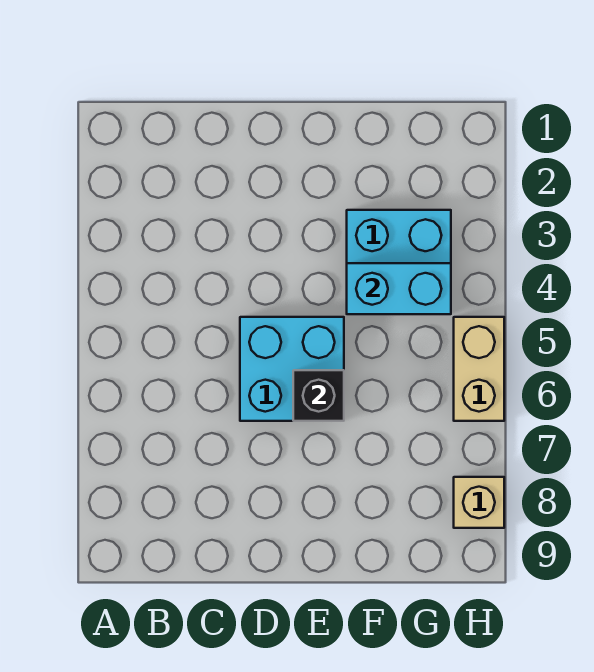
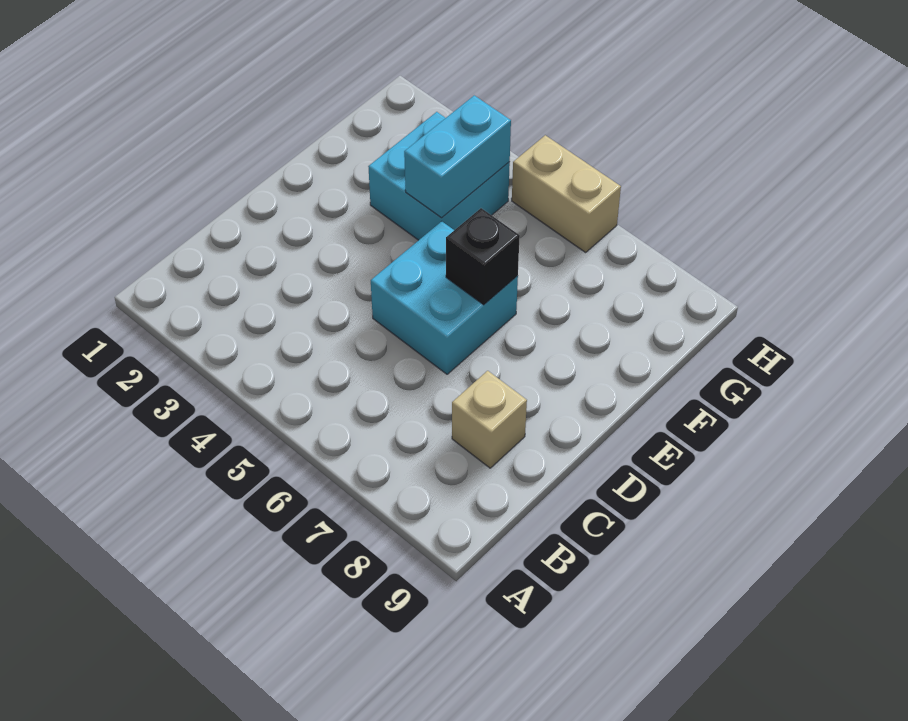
tan 1x1 brick [454,477,504,528] -> tan 1x1 brick moved to [452,371,527,468]

